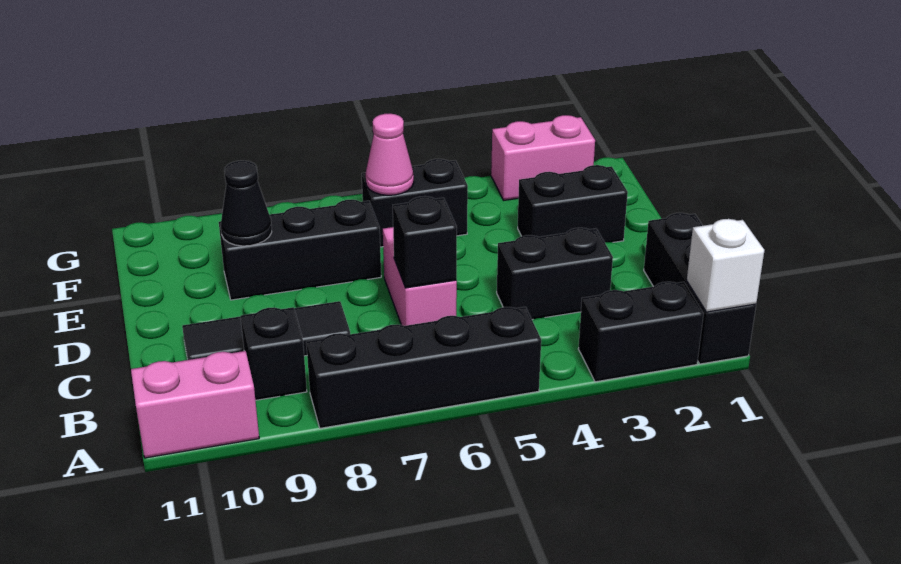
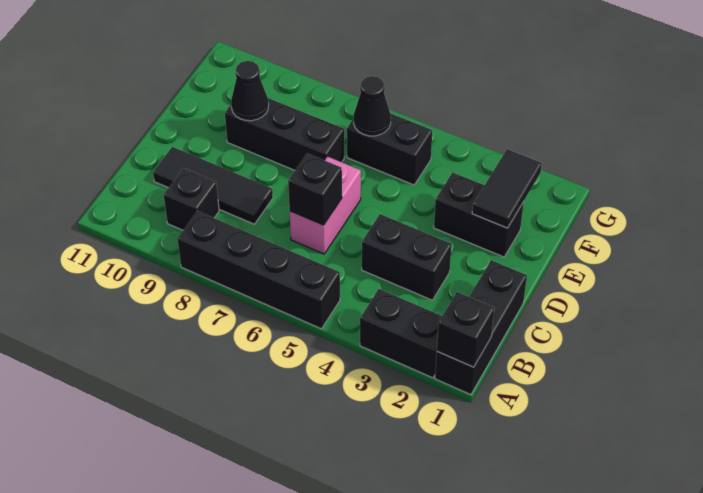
white 1x1 brick [687,219,764,312] -> black 1x1 brick [437,292,494,367]
pink 1x2 brick [131,351,259,458] -> none
none -> black 1x2 tile [472,149,542,228]
pink 1x1 cone [366,114,414,195] -> black 1x1 cone [354,76,391,136]
pink 1x2 brick [491,115,595,200] -> none

